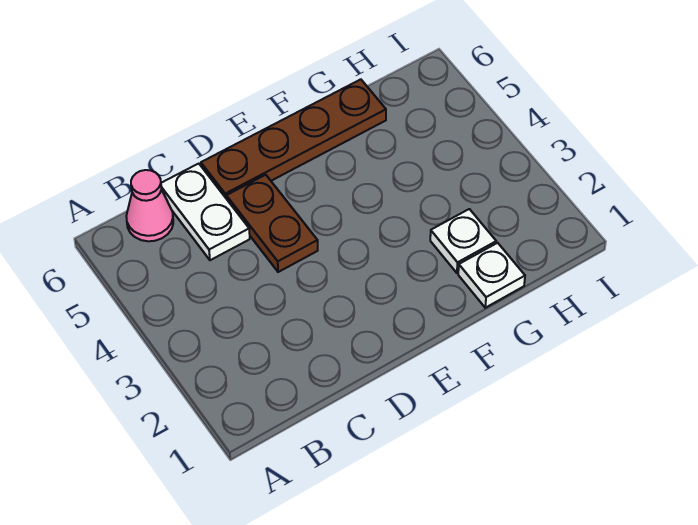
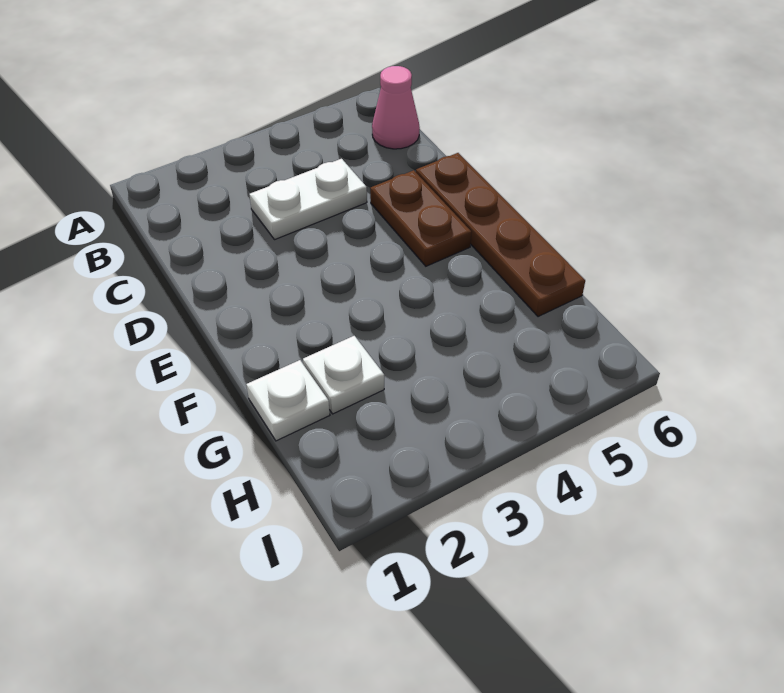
white 1x2 plate [161,164,250,260] -> white 1x2 plate moved to [249,159,367,240]
brown 1x2 plate [227,175,318,272] -> brown 1x2 plate turned to [370,170,471,266]

